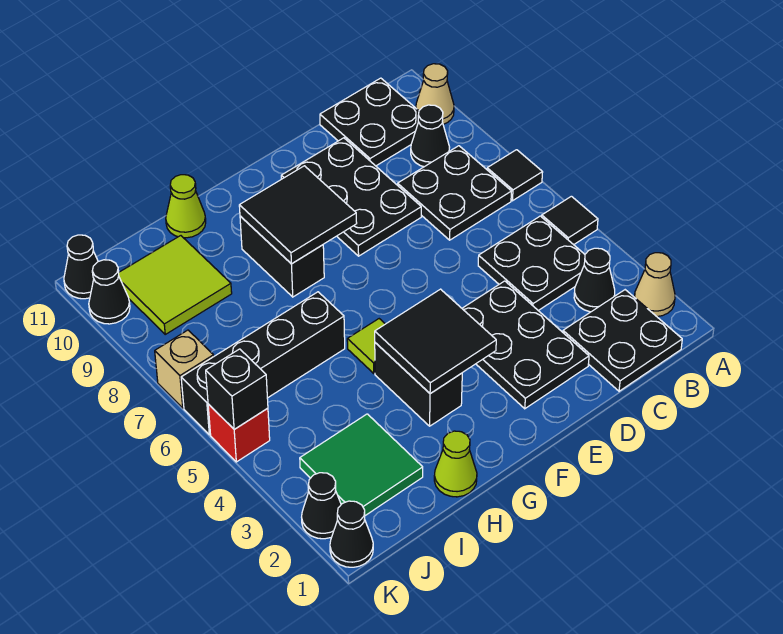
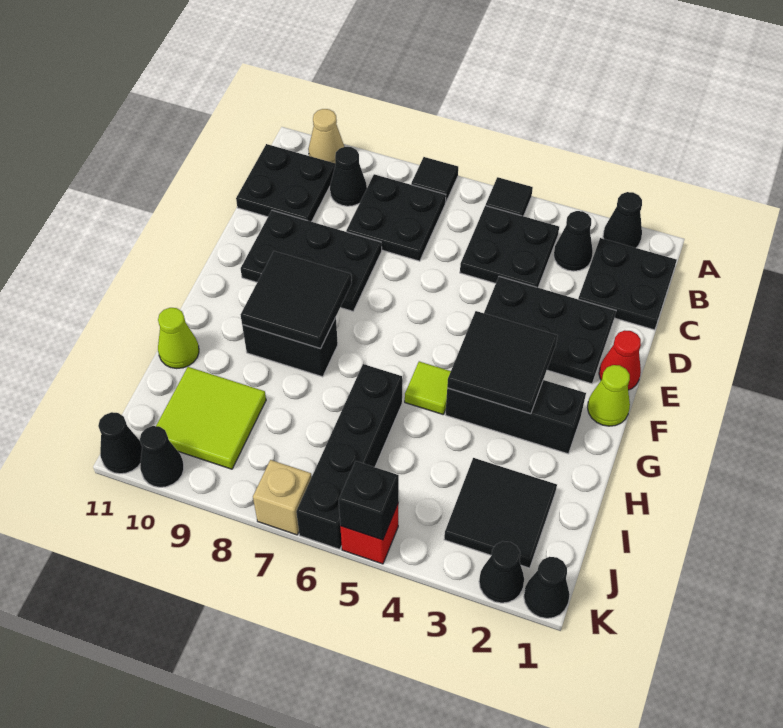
tan 1x1 cone [635,253,675,316] -> black 1x1 cone [603,192,642,248]
none -> red 1x1 cone [599,330,641,390]
black 1x2 brick [375,343,462,426] -> black 1x3 brick [446,380,586,454]
lime 1x1 cone [434,431,477,497] -> lime 1x1 cone moved to [588,365,630,426]
green 2x2 tile [300,414,423,516] -> black 2x2 tile [444,458,557,568]

